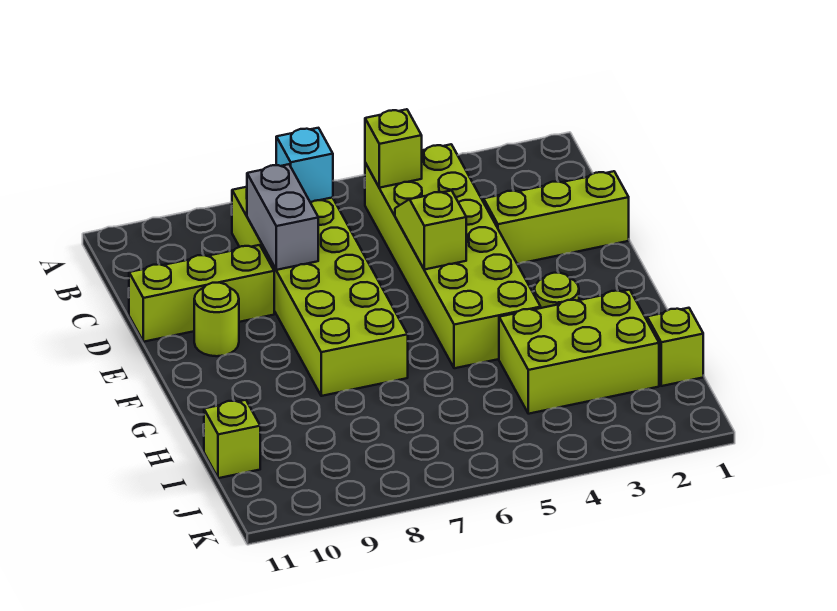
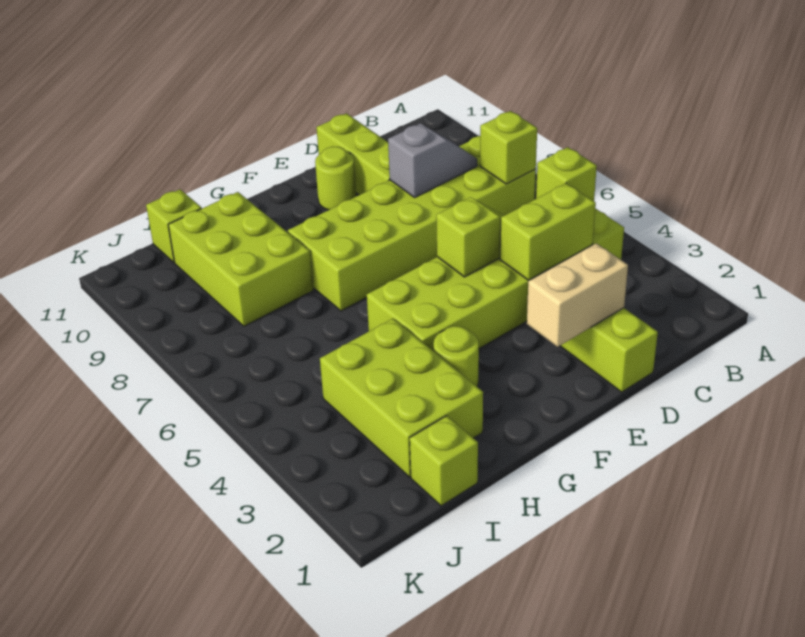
cyan 1x1 brick [276,128,333,202] -> lime 1x1 brick [480,111,537,184]
none -> lime 1x2 brick [500,183,596,280]
grey 1x2 brick [247,164,318,270] -> grey 1x2 slope [388,124,477,197]
none -> tan 1x2 brick [527,243,628,347]
none -> lime 2x3 brick [168,192,314,326]

